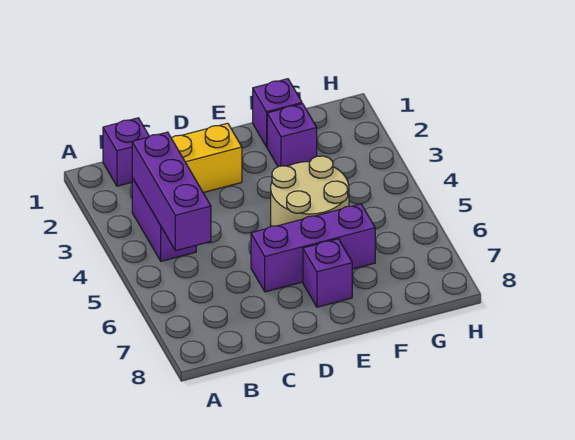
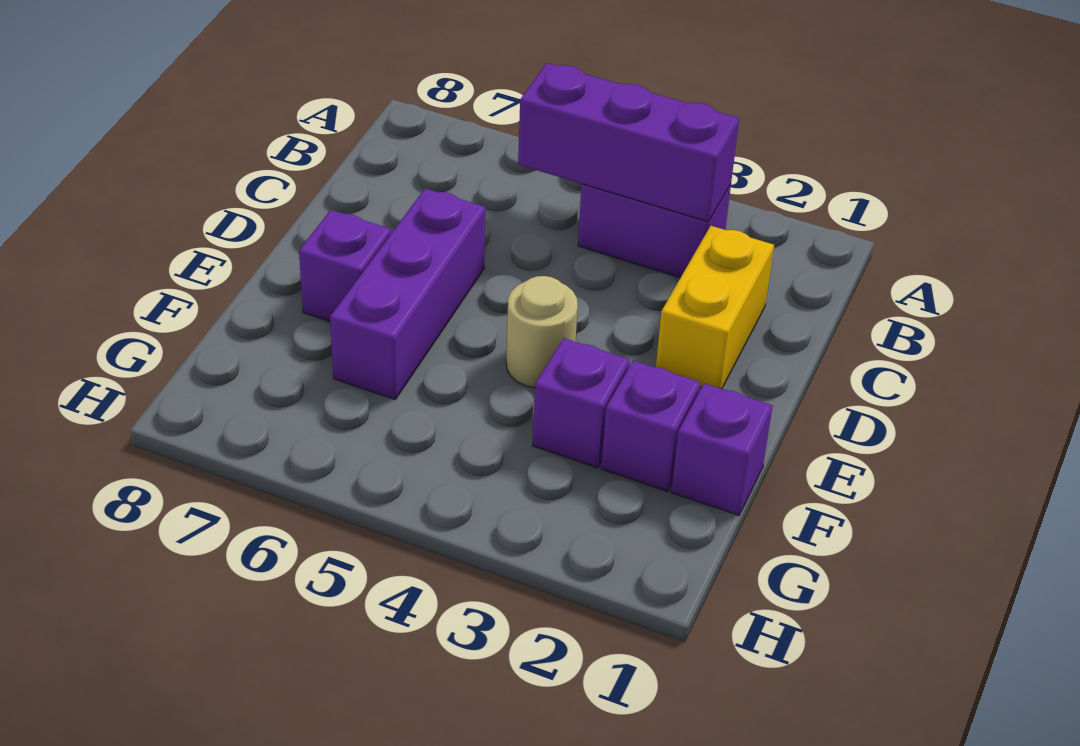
purple 1x1 brick [103,118,149,186] -> purple 1x1 brick moved to [533,338,630,468]
tan 2x2 round brick [271,156,349,226] -> tan 1x1 round brick [506,276,578,388]

